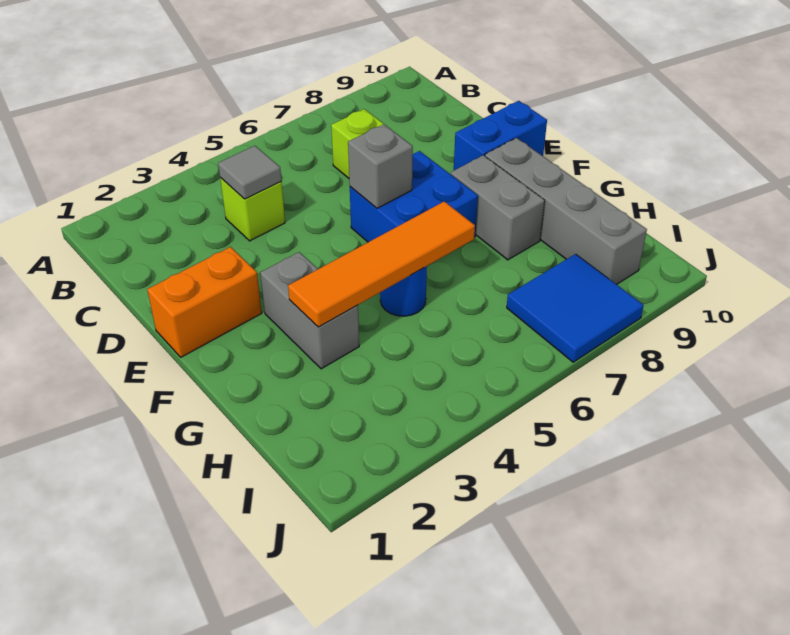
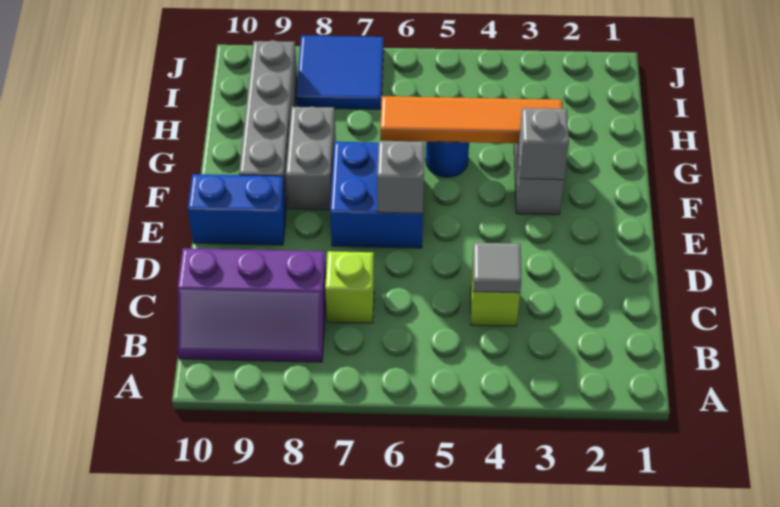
none -> purple 2x3 slope [178,248,326,362]
orange 1x2 brick [147,247,262,357] -> none
none -> grey 1x1 brick [518,108,569,180]

